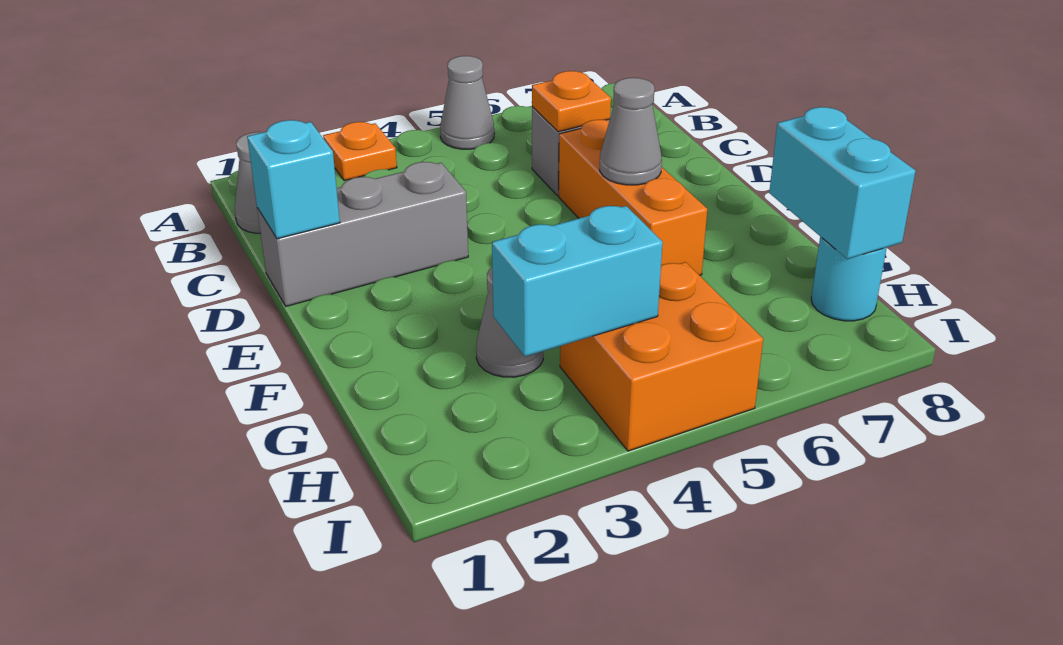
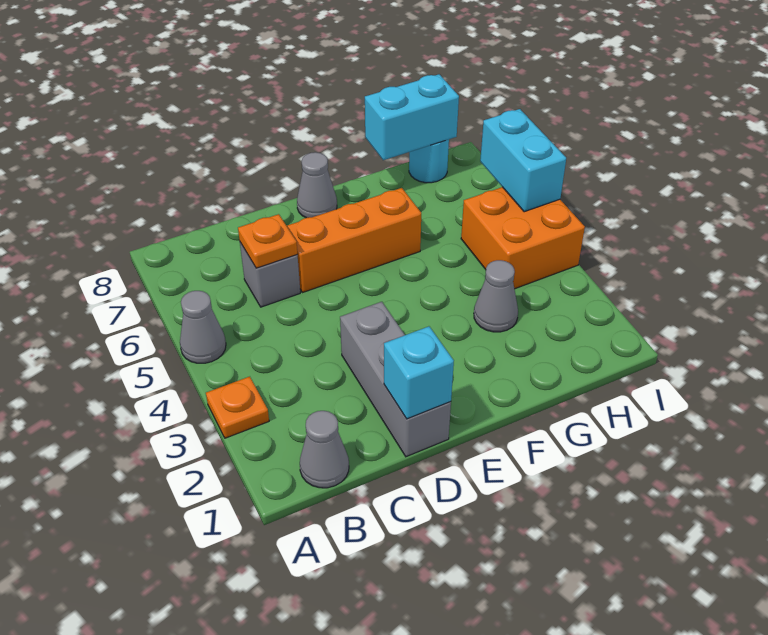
grey 1x1 cone [600,78,662,185] -> grey 1x1 cone moved to [297,152,337,218]
cyan 1x2 brick [492,206,663,357] -> cyan 1x2 brick moved to [480,109,566,212]

